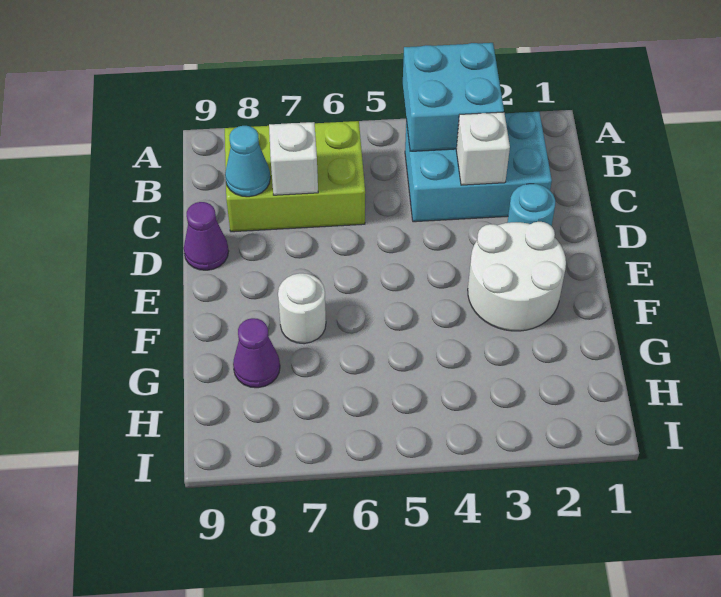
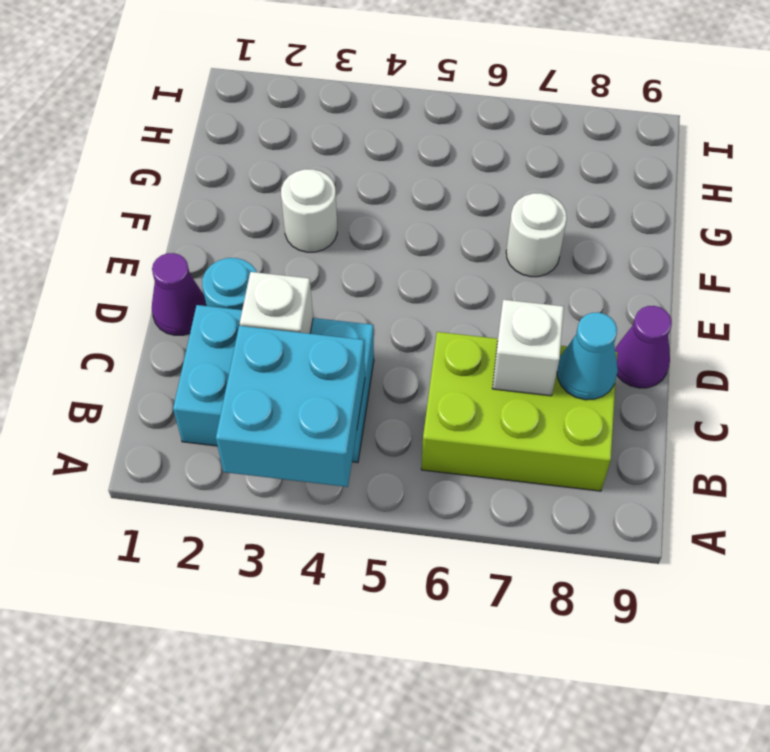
white 2x2 round brick [468,222,566,331] -> white 1x1 round brick [281,169,337,252]
purple 1x1 cone [233,318,280,388] -> purple 1x1 cone moved to [152,253,206,335]

